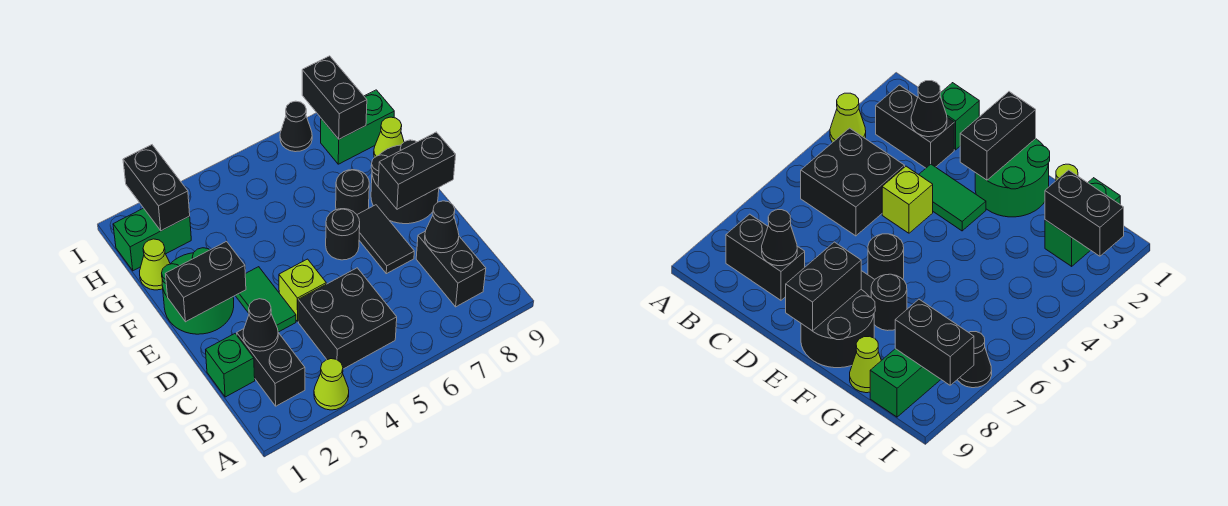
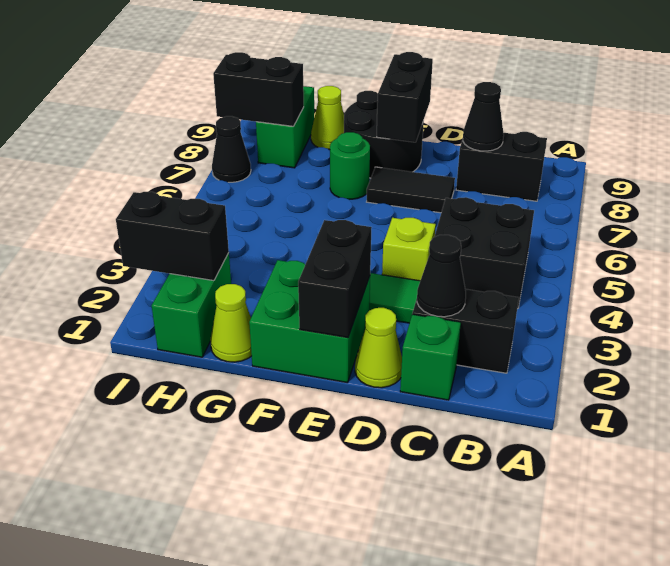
lime 1x1 cone [314,359,349,410] -> lime 1x1 cone moved to [355,308,402,388]
green 2x2 round brick [162,248,234,334] -> green 2x2 brick [249,260,370,383]
black 1x1 round brick [326,209,360,260] -> none
black 1x1 round brick [336,170,369,214] -> green 1x1 round brick [330,132,370,199]

